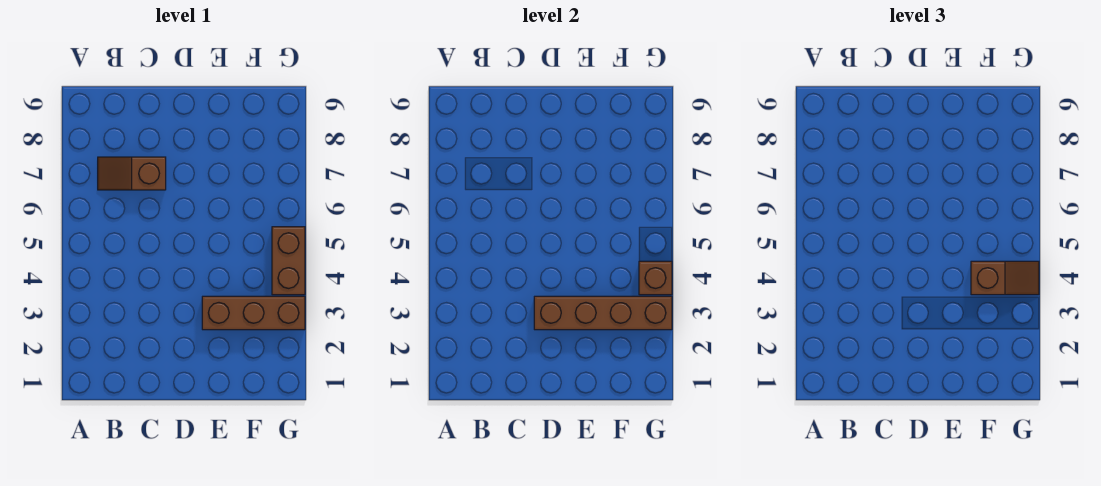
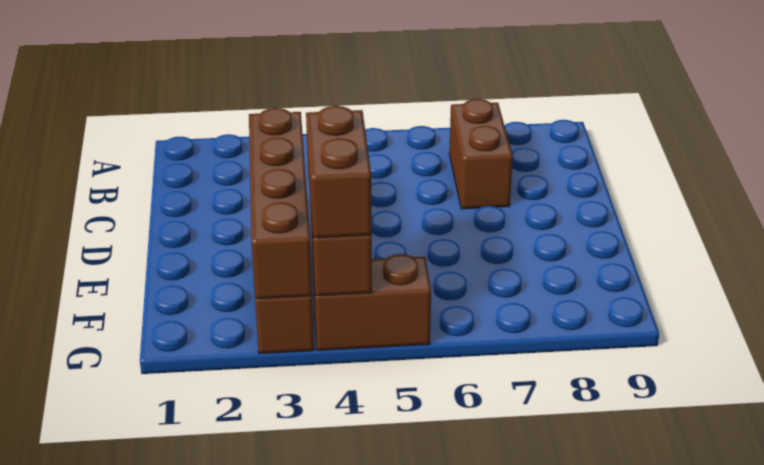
brown 1x2 slope [98,157,166,190] -> brown 1x2 brick [449,99,513,209]
brown 1x2 slope [971,261,1039,295] -> brown 1x2 brick [306,106,372,238]

